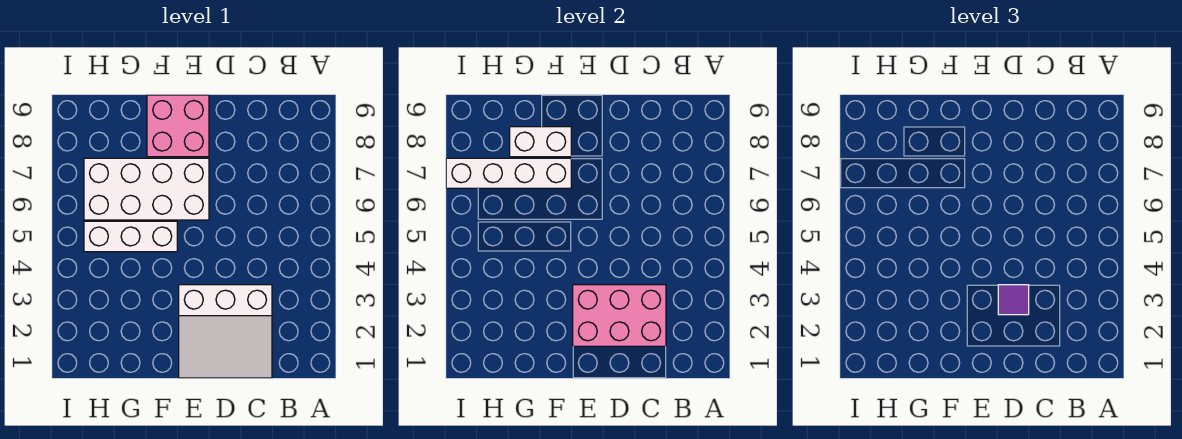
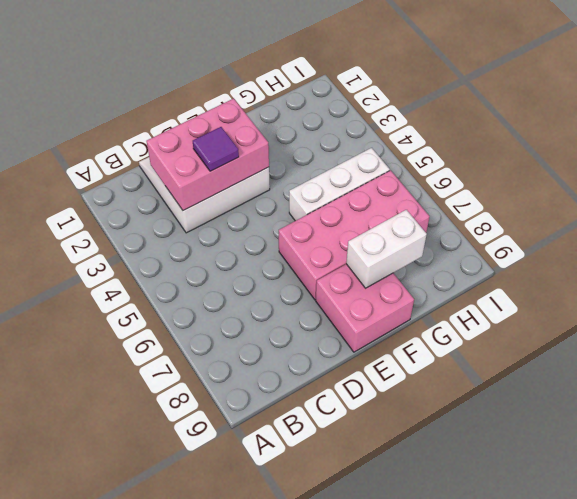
white 2x4 brick [84,158,209,220] -> pink 2x4 brick [279,170,429,300]
white 1x4 brick [446,158,571,188] -> none

